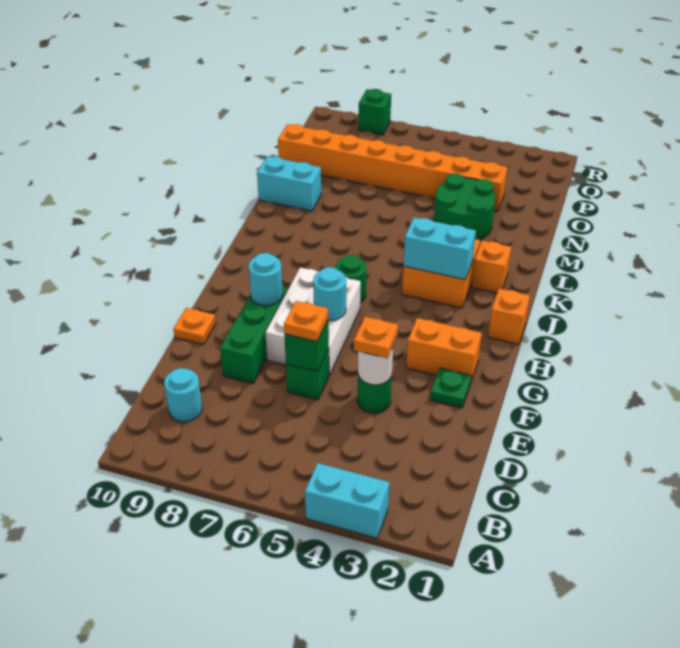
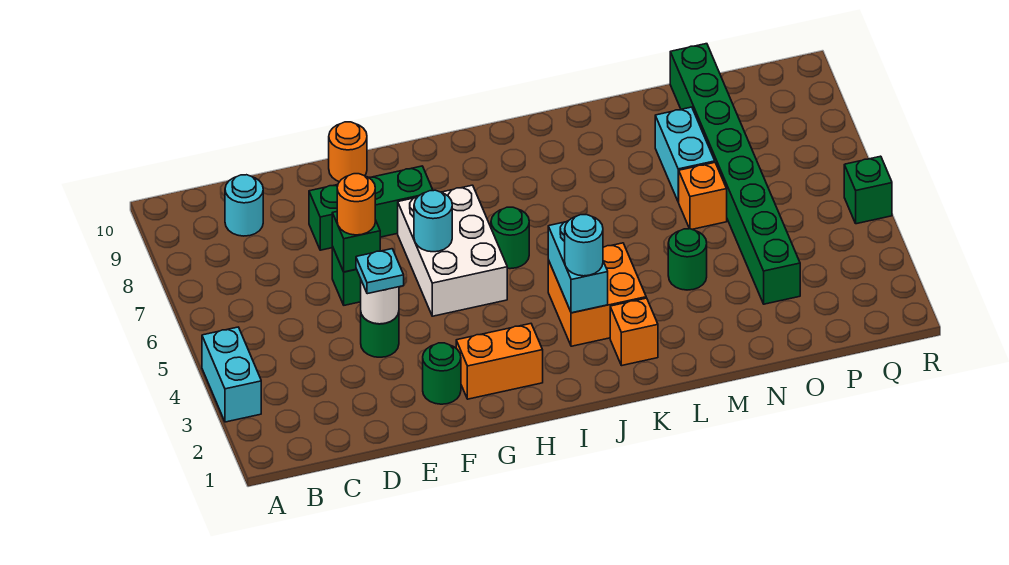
orange 1x1 plate [354,317,398,358] -> cyan 1x1 plate [356,249,404,294]
orange 1x1 plate [284,301,328,341] -> orange 1x1 round brick [337,174,375,235]
green 1x1 plate [430,368,471,408] -> green 1x1 round brick [423,343,461,404]
white 2x3 brick [265,267,361,375] -> white 2x3 brick turned to [398,185,507,316]
orange 1x1 plate [173,308,216,345] -> orange 1x1 round brick [329,122,367,182]
orange 1x2 brick [406,318,482,381] -> orange 1x2 brick turned to [456,324,543,399]
cyan 1x1 round brick [249,253,283,306] -> cyan 1x1 round brick moved to [565,215,603,276]
orange 1x1 brick [488,289,530,344] -> orange 1x1 brick moved to [679,163,727,229]
green 2x2 round brick [434,174,495,240] -> green 1x1 round brick [668,229,707,290]
cyan 1x2 brick [257,156,321,211] -> cyan 1x2 brick moved to [655,107,715,202]
orange 1x8 brick [278,124,508,211] -> green 1x8 brick [670,44,800,304]
green 1x1 brick [358,89,391,135] -> green 1x1 brick moved to [844,156,892,224]

